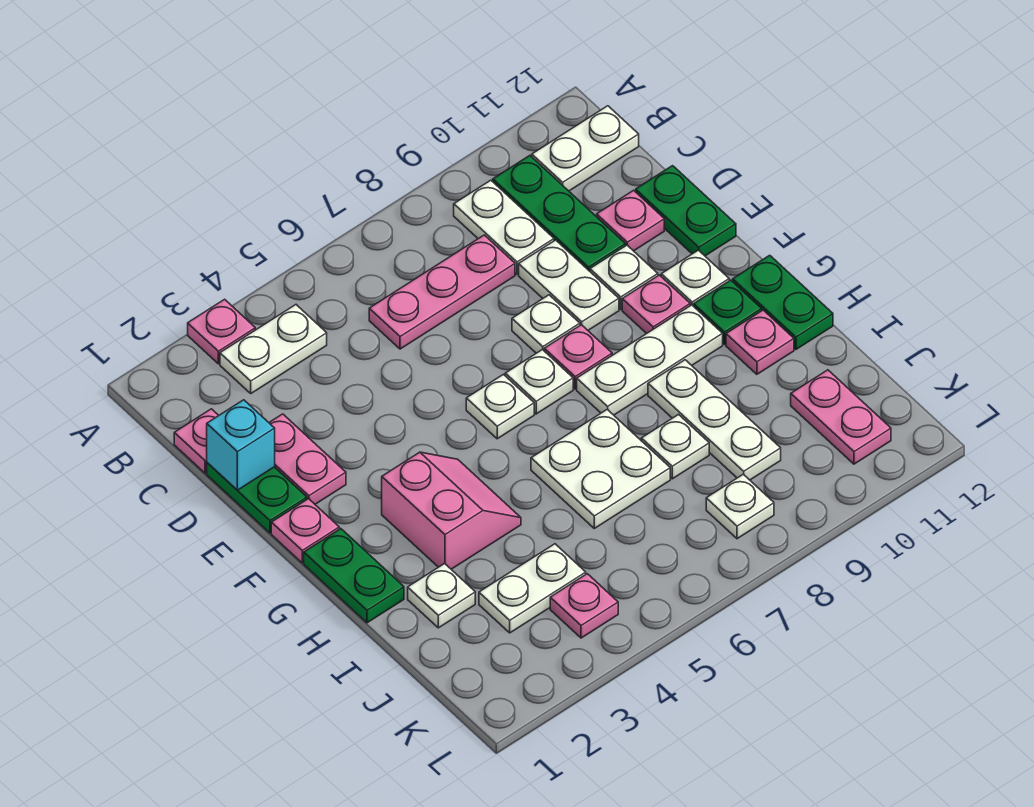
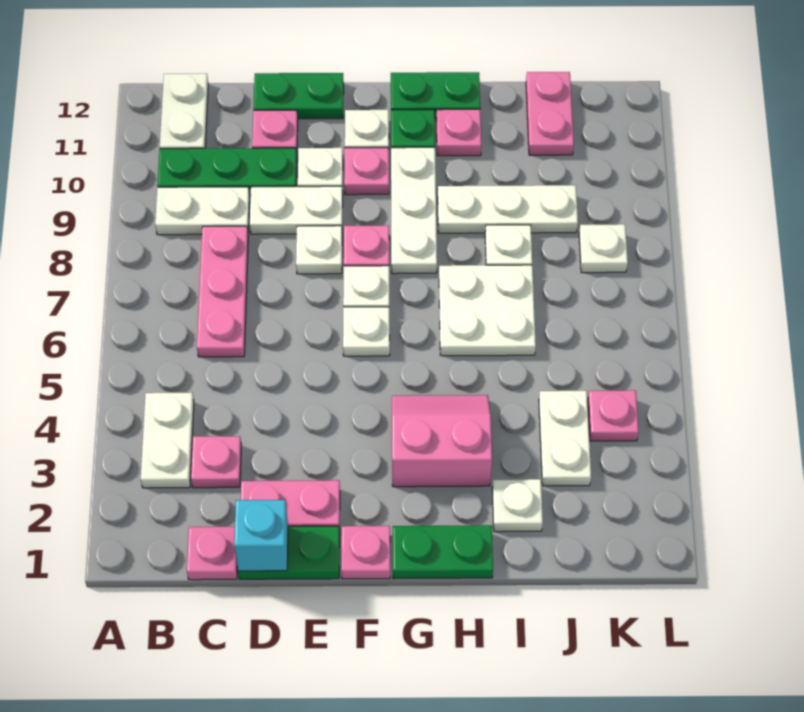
pink 1x1 plate [188,299,255,364] -> pink 1x1 plate moved to [191,436,241,488]
pink 1x2 plate [791,370,891,464] -> pink 1x2 plate turned to [526,72,574,155]

